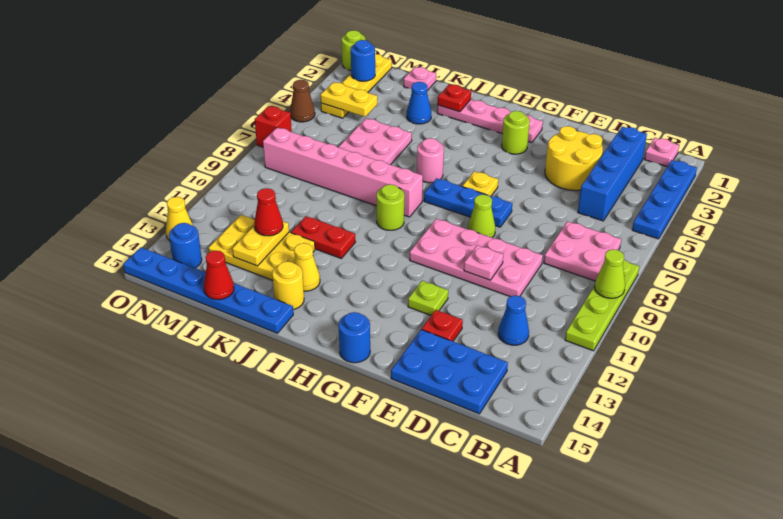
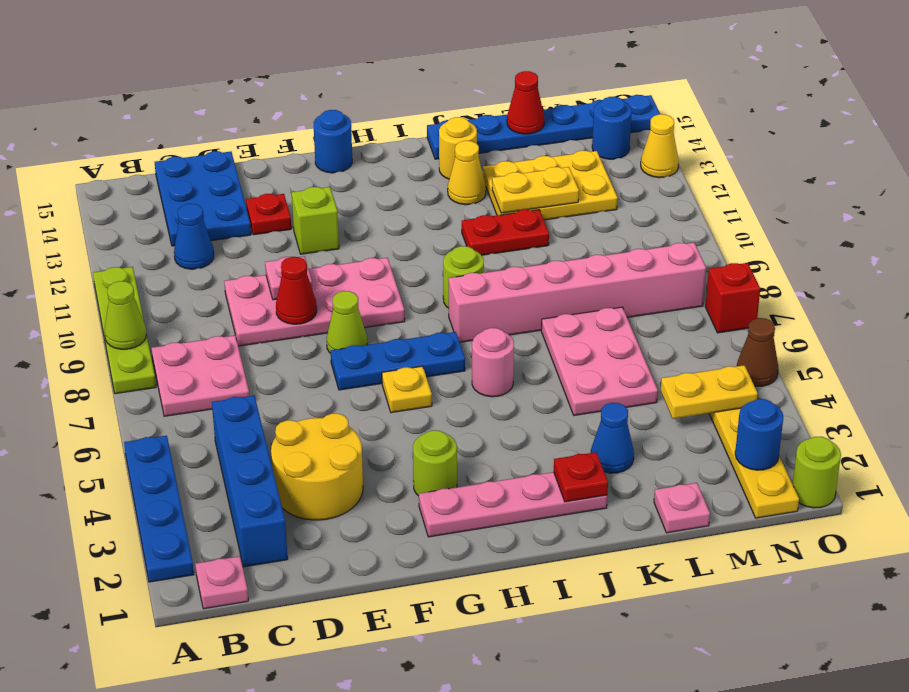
blue 2x3 plate [391,329,508,414] -> blue 2x3 plate turned to [155,151,251,246]
lime 1x1 plate [408,281,448,315] -> lime 1x1 brick [292,187,339,254]
yellow 1x2 plate [232,221,289,266] -> yellow 1x2 plate turned to [492,167,579,213]
red 1x1 cone [254,188,283,236] -> red 1x1 cone moved to [276,257,317,324]

